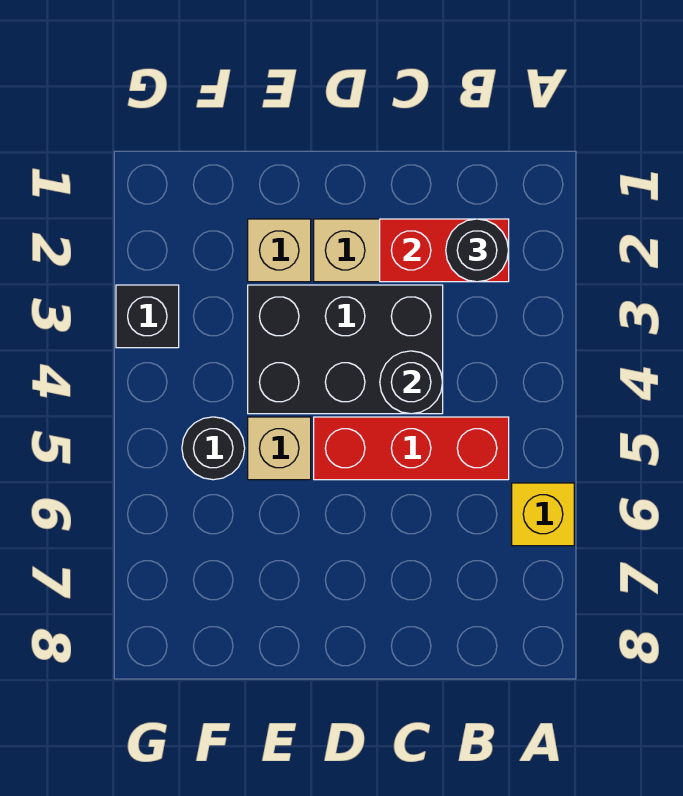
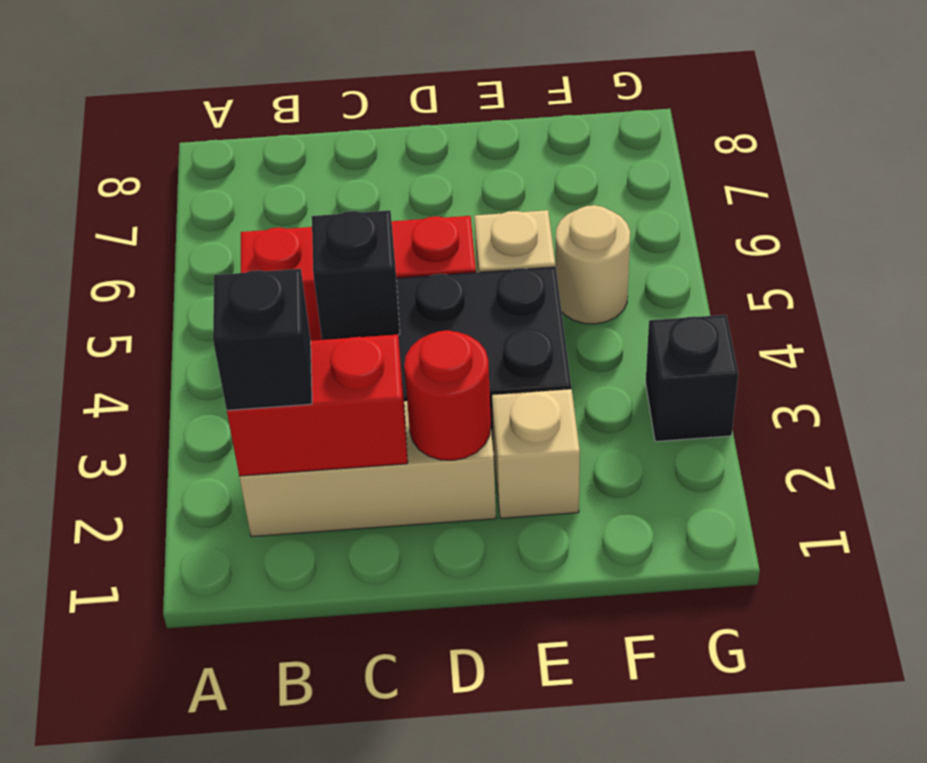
yellow 1x1 brick [512,483,574,546] -> none
black 1x1 round brick [446,219,508,282] -> black 1x1 brick [213,269,312,410]
black 1x1 round brick [380,351,443,414] -> black 1x1 brick [312,210,400,340]
none -> red 1x1 round brick [404,330,491,460]
black 1x1 round brick [182,417,245,480] -> tan 1x1 round brick [556,205,630,324]

